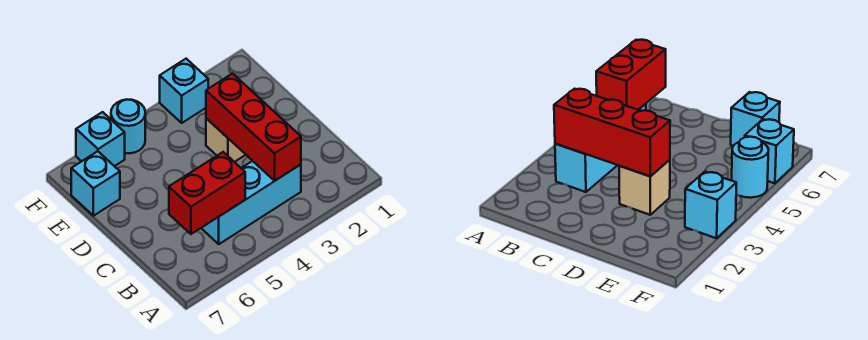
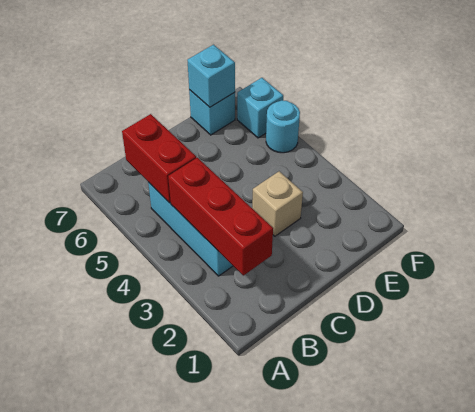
red 1x3 brick [206,74,301,181] -> red 1x3 brick turned to [168,158,273,275]
cyan 1x1 brick [160,59,208,123] -> cyan 1x1 brick moved to [187,45,235,107]

